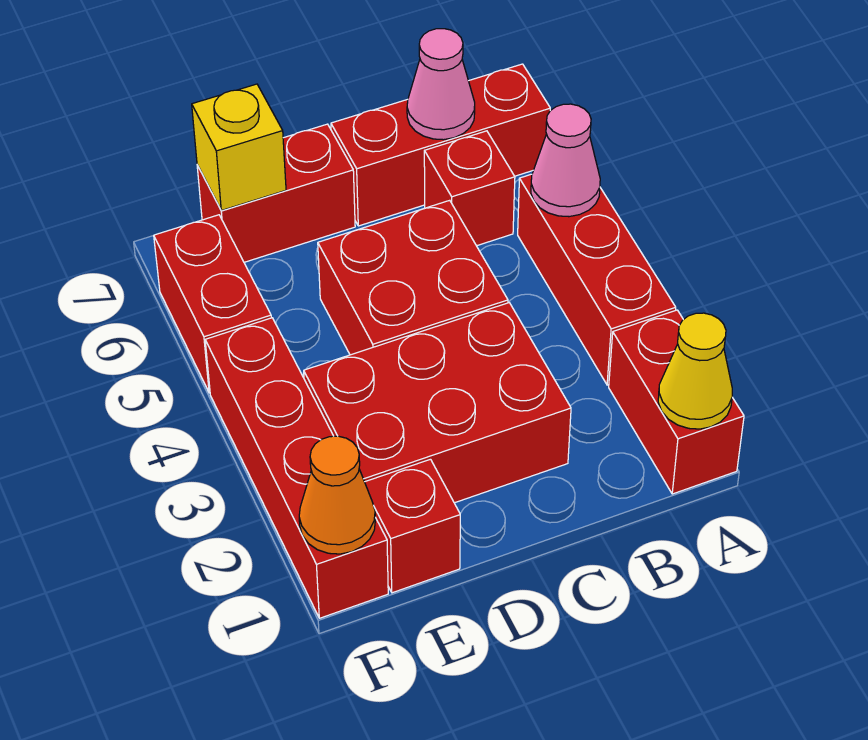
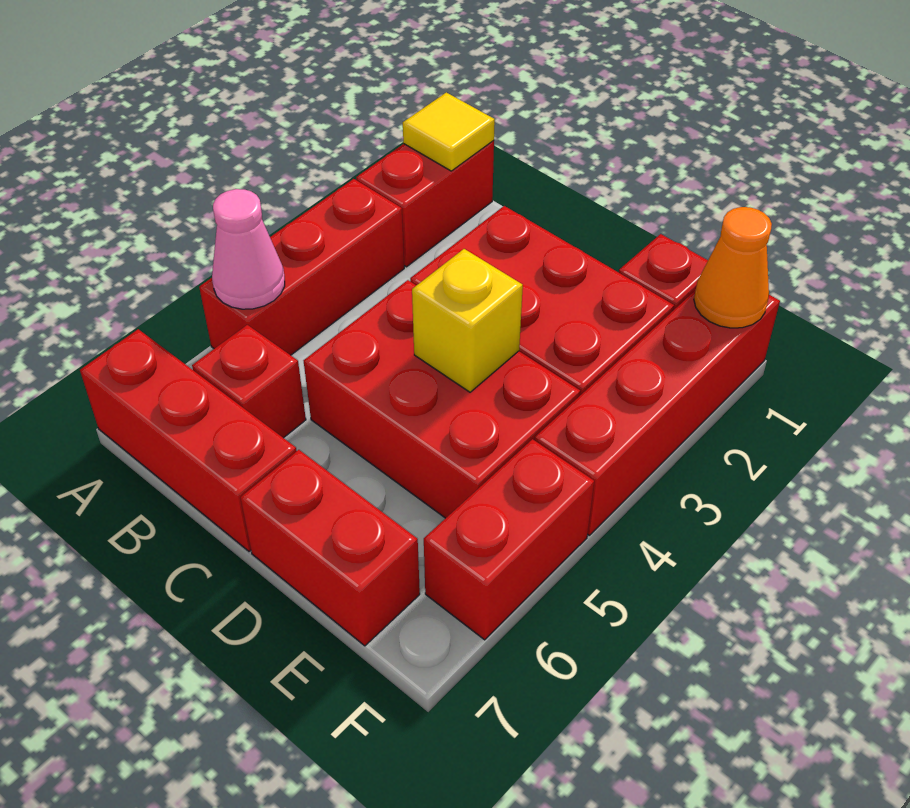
yellow 1x1 cone [658,313,732,429] -> yellow 1x1 tile [403,92,495,171]
pink 1x1 cone [407,29,475,140] -> none
red 2x2 brick [318,200,508,355] -> red 2x3 brick [304,280,580,518]
yellow 1x1 brick [192,84,286,210] -> yellow 1x1 brick moved to [412,249,523,392]

